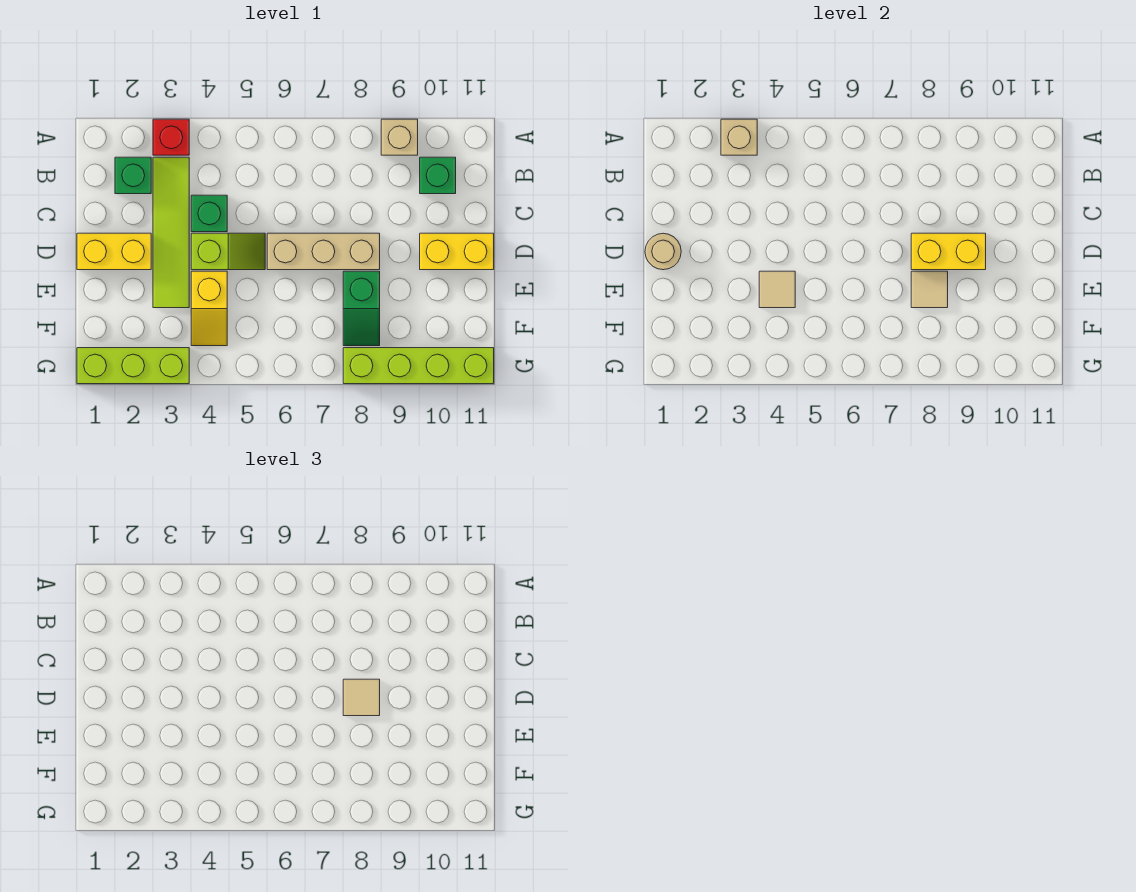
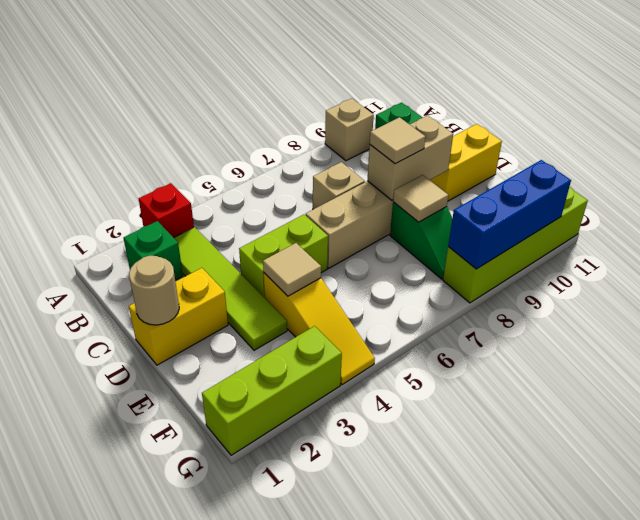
tan 1x1 brick [721,119,757,155] -> tan 1x1 brick moved to [313,162,365,209]
green 1x1 brick [191,195,227,232] -> none
lime 1x2 slope [191,233,265,270] -> lime 1x2 brick [239,215,328,298]
yellow 1x2 brick [911,233,986,270] -> tan 1x2 brick [367,116,453,200]
yellow 1x2 slope [191,271,227,346] -> yellow 1x3 slope [264,273,375,385]
none -> blue 1x3 brick [448,160,571,269]

